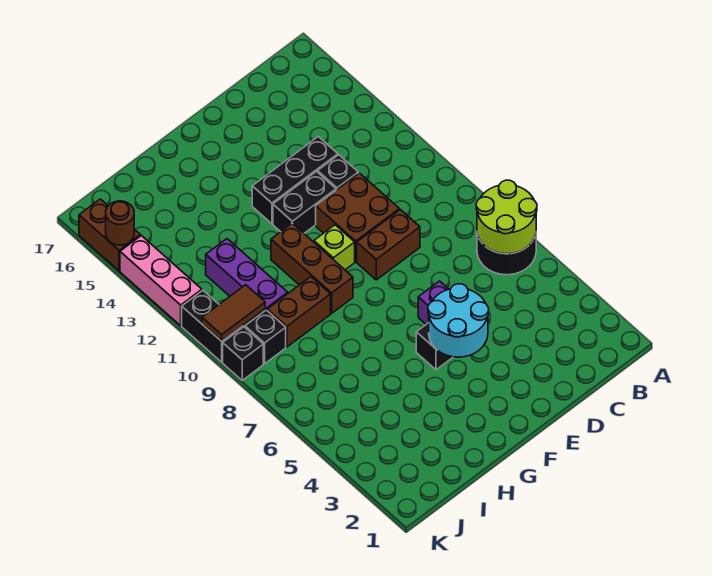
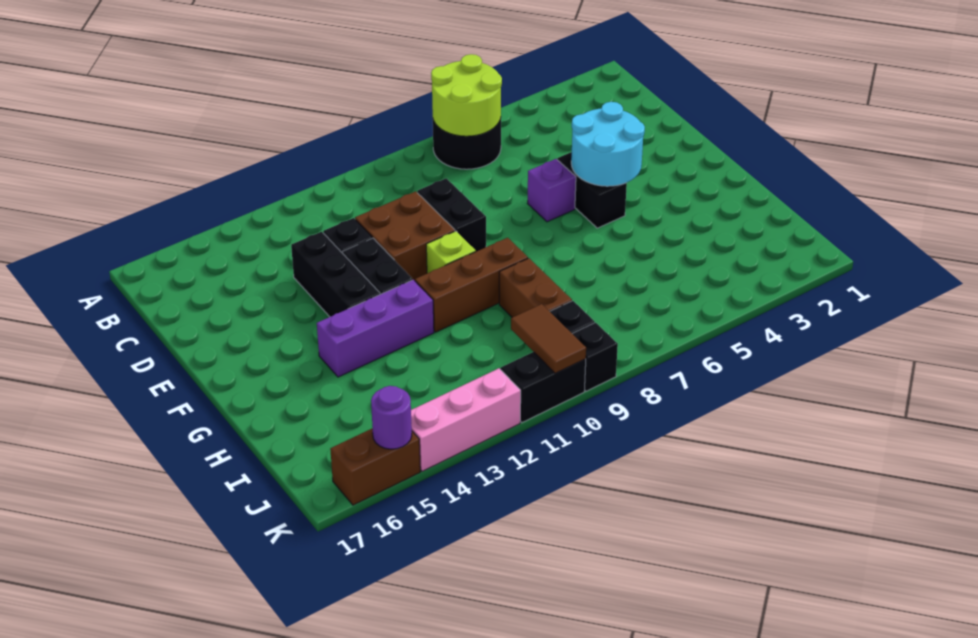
brown 1x2 brick [357,210,420,280] -> black 1x2 brick [417,178,486,251]
purple 1x3 brick [206,239,288,318] -> purple 1x3 brick moved to [317,280,434,377]
brown 1x1 round brick [106,201,134,245] -> purple 1x1 round brick [371,386,412,449]

